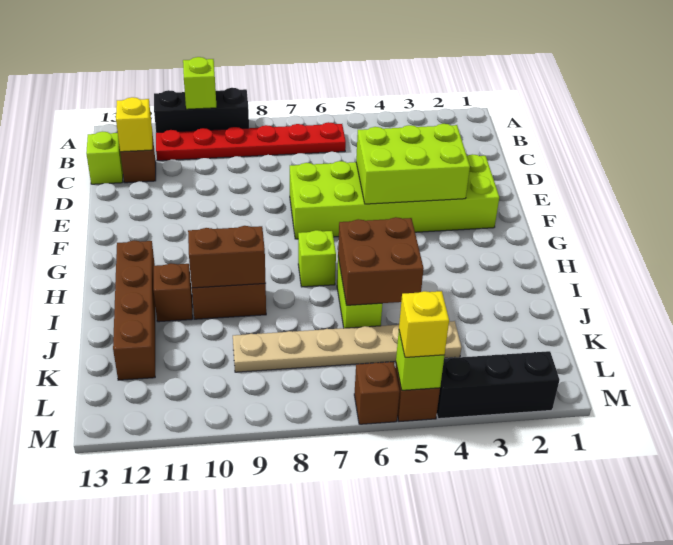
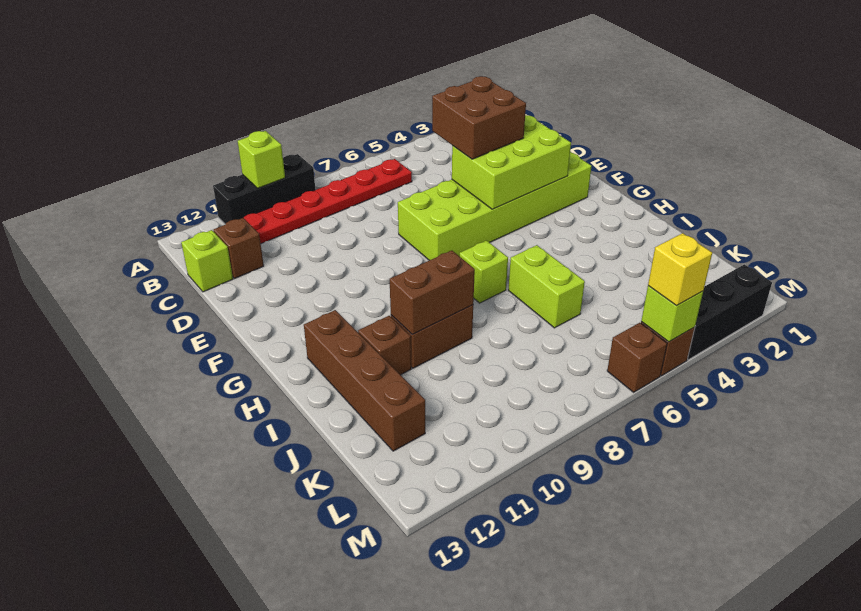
yellow 1x1 brick [116,97,152,152] -> none
brown 2x2 brick [338,217,424,305] -> brown 2x2 brick moved to [432,76,526,159]
tan 1x6 plate [233,321,461,372] -> none

